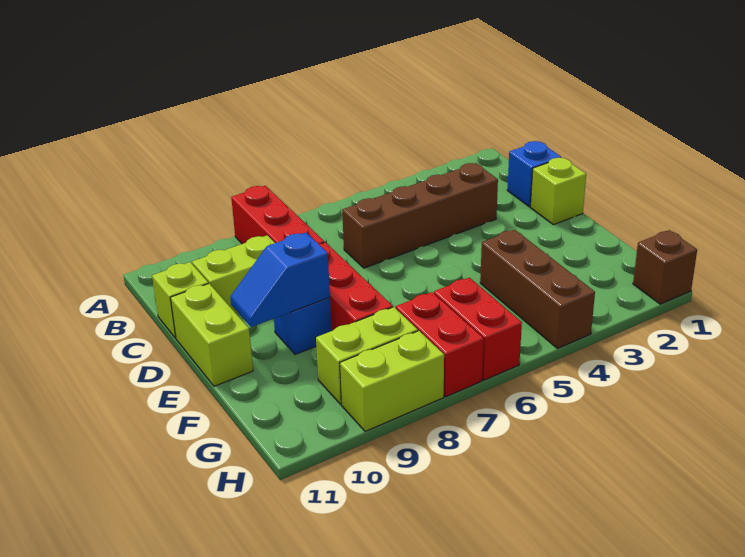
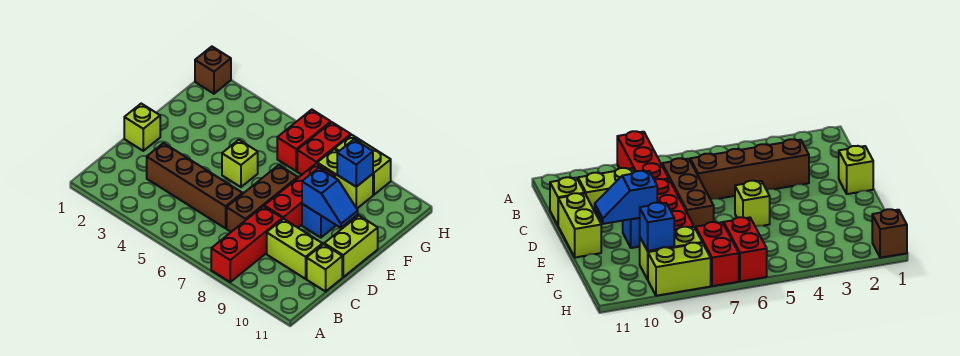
blue 1x1 brick [507,141,561,207] -> blue 1x1 brick moved to [337,139,373,187]
none -> lime 1x1 brick [222,140,258,187]
brown 1x3 brick [480,230,595,349] -> brown 1x3 brick moved to [227,165,298,232]

